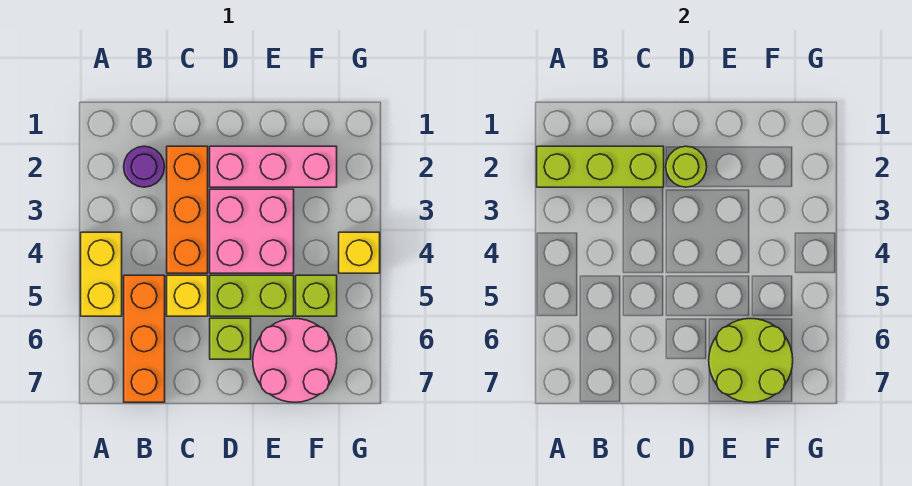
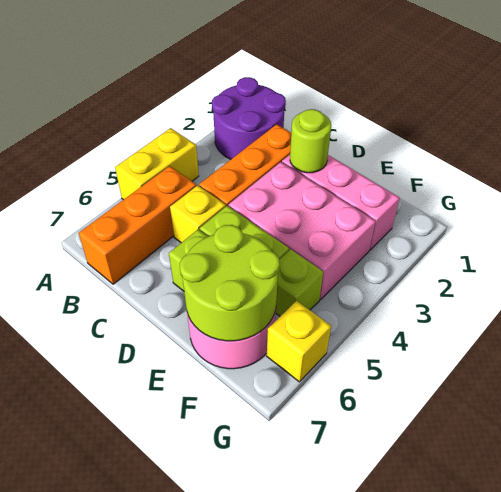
lime 1x3 brick [537,146,664,187] -> none
purple 1x1 round brick [124,146,165,187] -> purple 2x2 round brick [212,77,286,159]
pink 2x2 brick [210,189,294,273] -> pink 2x3 brick [229,162,376,300]
yellow 1x1 brick [339,232,380,273] -> yellow 1x1 brick moved to [267,301,331,382]

